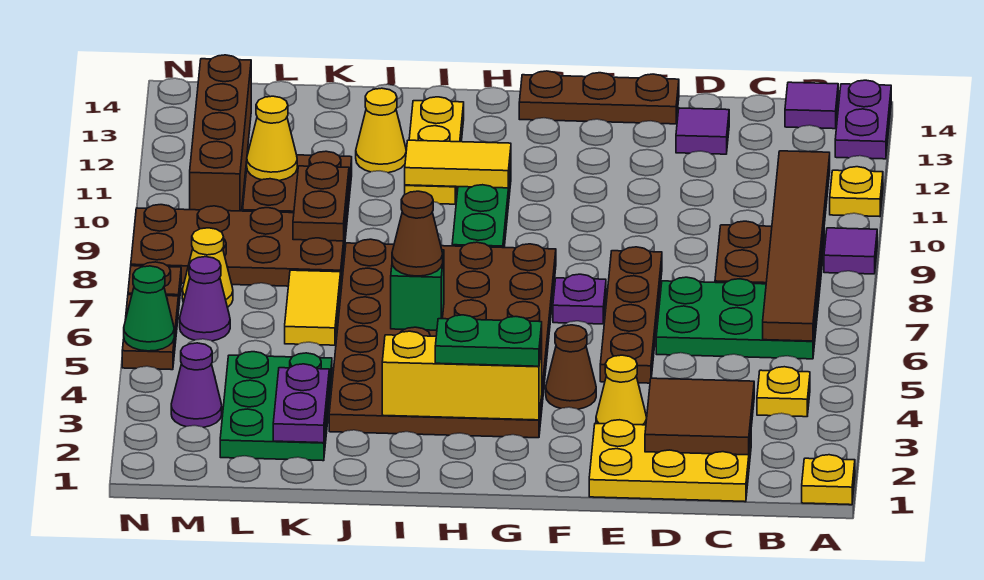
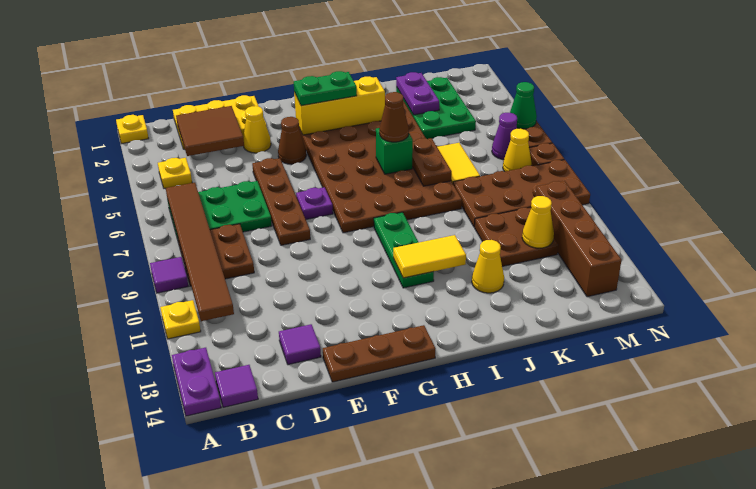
yellow 1x3 plate [405,97,464,204] -> none
brown 1x2 plate [293,162,349,241] -> brown 1x2 plate moved to [412,138,452,186]
purple 1x1 cone [171,343,222,427] -> none

